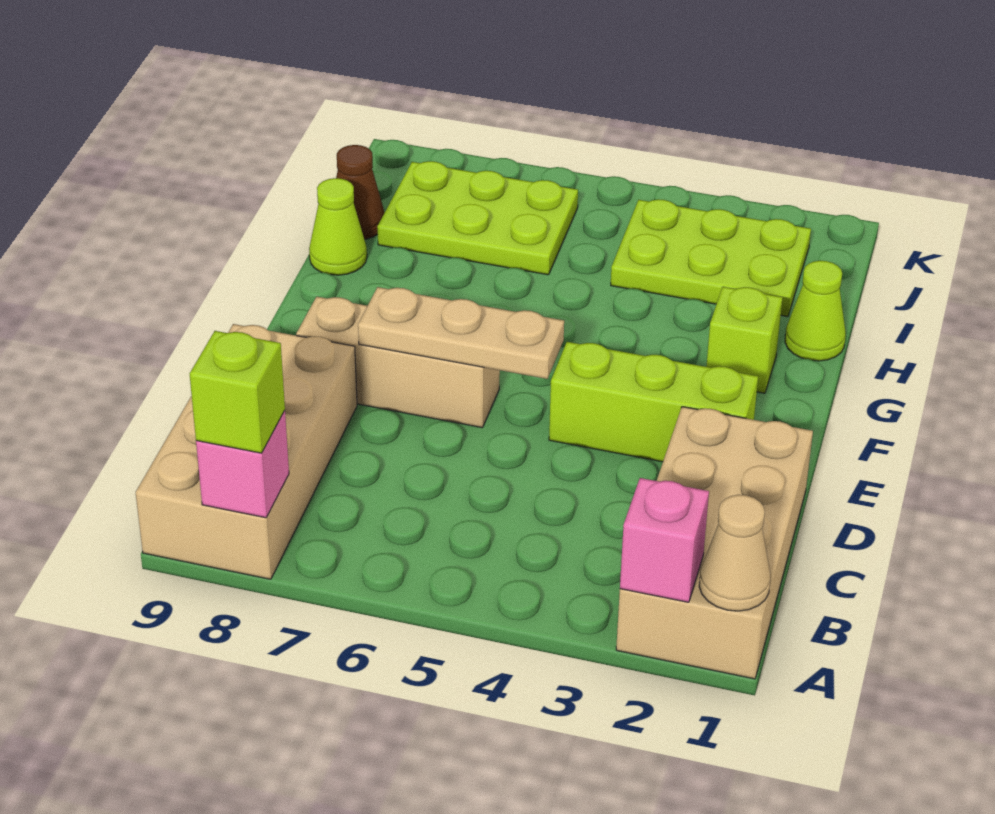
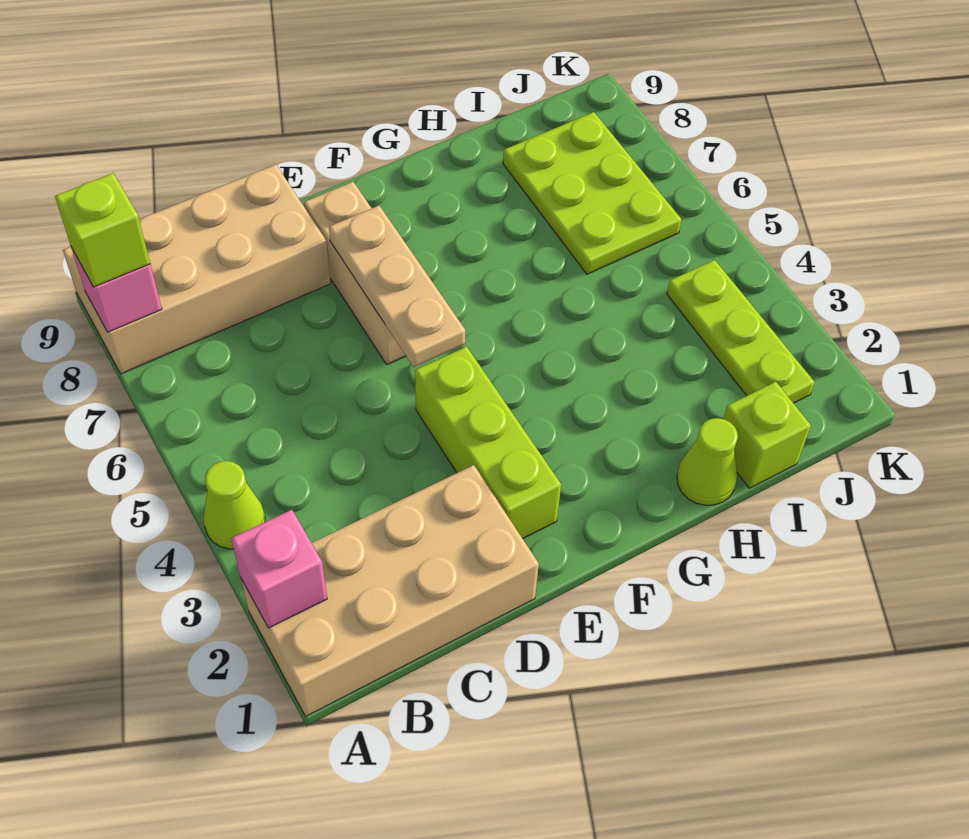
tan 1x1 cone [699,495,770,611] -> none
lime 1x1 brick [706,287,783,393] -> lime 1x1 brick moved to [723,382,811,488]
lime 1x1 cone [309,178,367,275] -> lime 1x1 cone moved to [204,461,265,549]
lime 2x3 plate [611,199,811,317] -> lime 1x3 plate [667,260,815,403]
brown 1x1 cone [336,145,385,240] -> none

